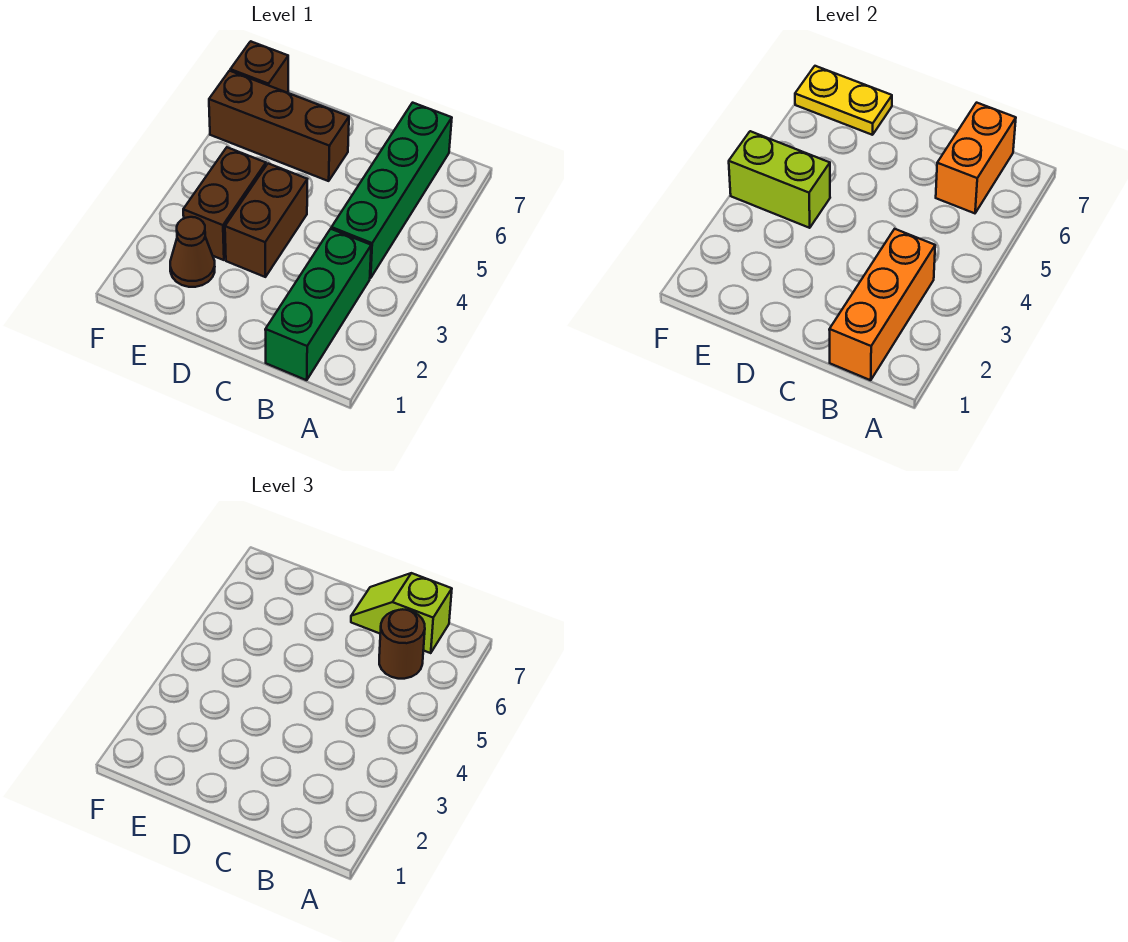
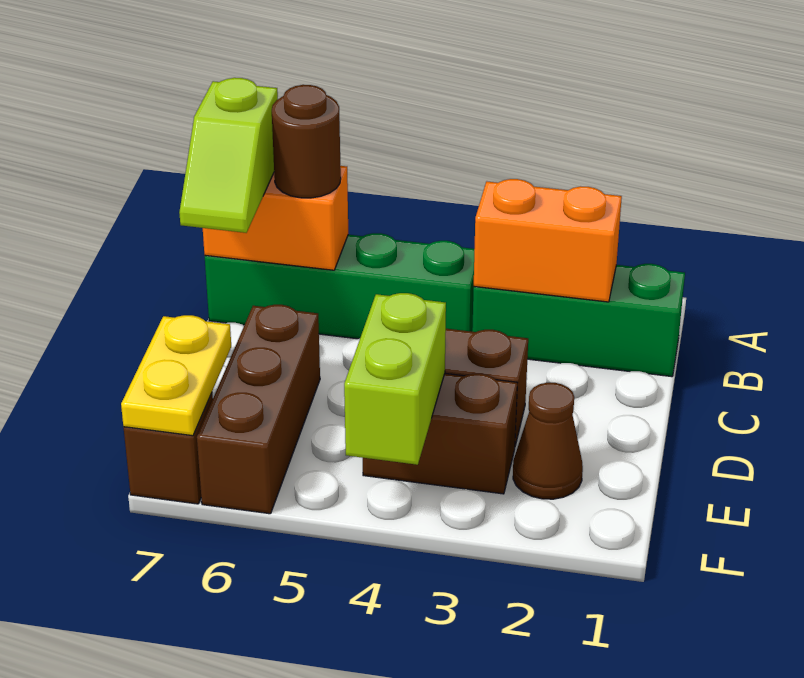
orange 1x3 brick [829,229,935,380] -> orange 1x2 brick [474,179,622,302]

